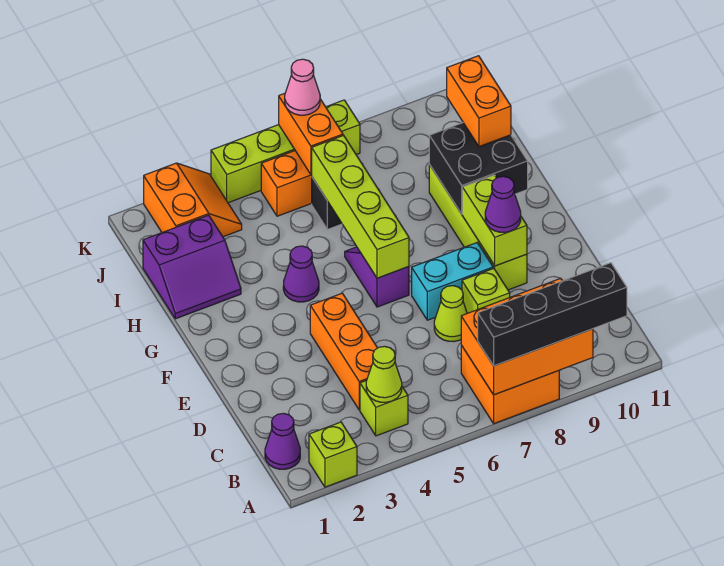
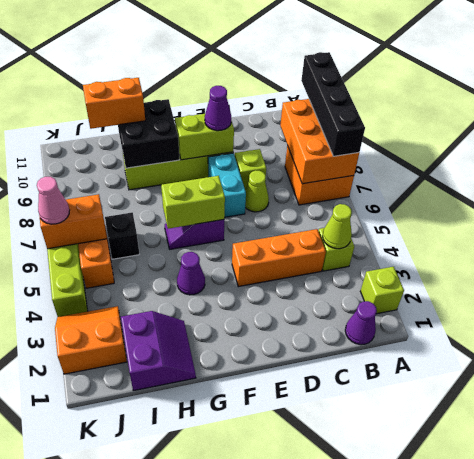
lime 1x4 brick [312,135,409,278] -> lime 1x2 brick [161,176,225,229]

